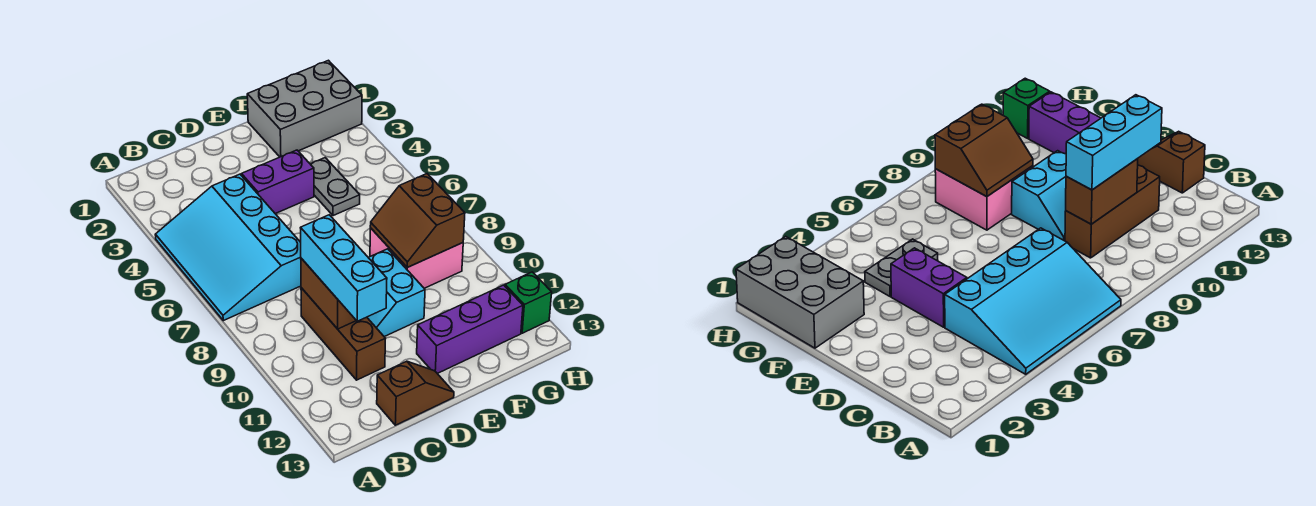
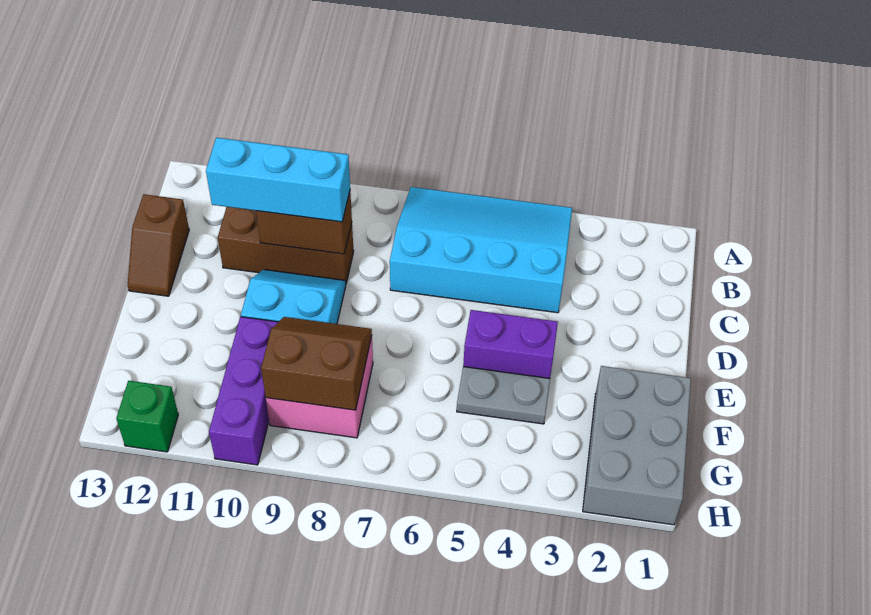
purple 1x2 brick [242,150,314,214] -> purple 1x2 brick turned to [463,310,558,378]
purple 1x3 brick [417,285,523,374] -> purple 1x3 brick moved to [209,317,278,465]

